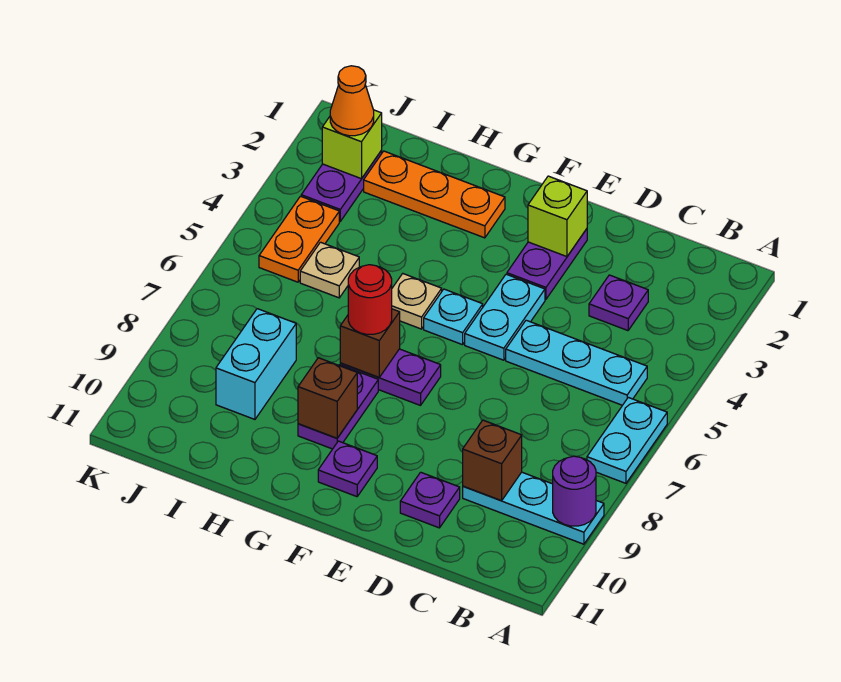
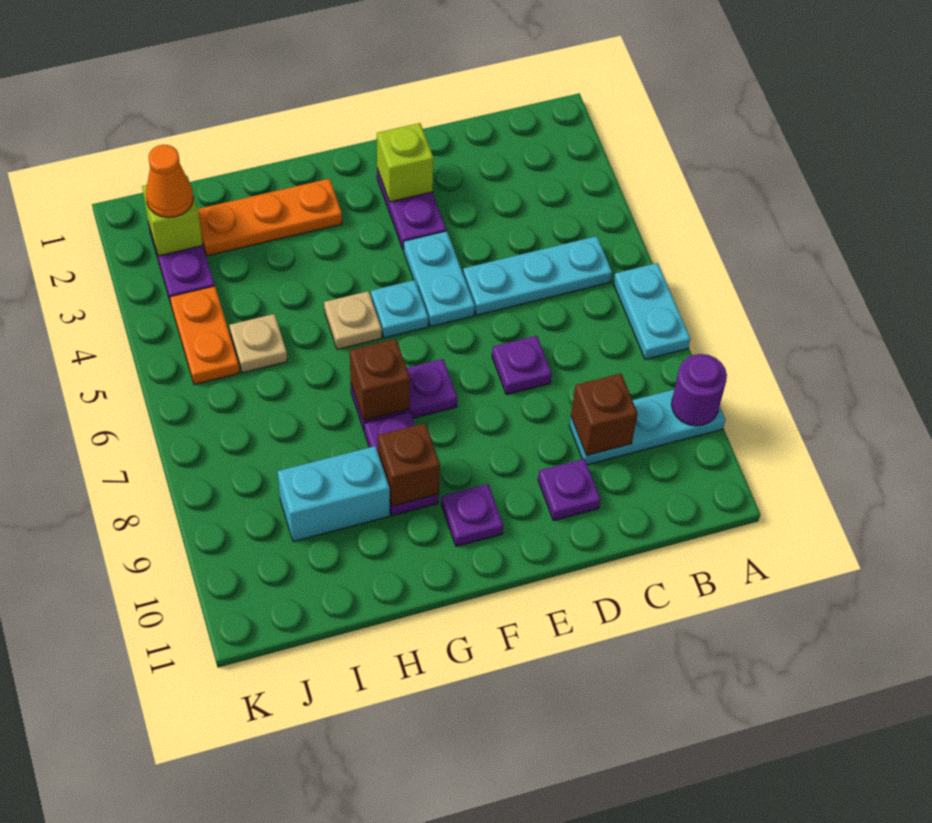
purple 1x1 plate [589,275,648,331] -> purple 1x1 plate moved to [492,336,552,395]
red 1x1 round brick [348,265,392,334] -> none
cyan 1x2 brick [216,309,296,419] -> cyan 1x2 brick turned to [278,446,390,542]

